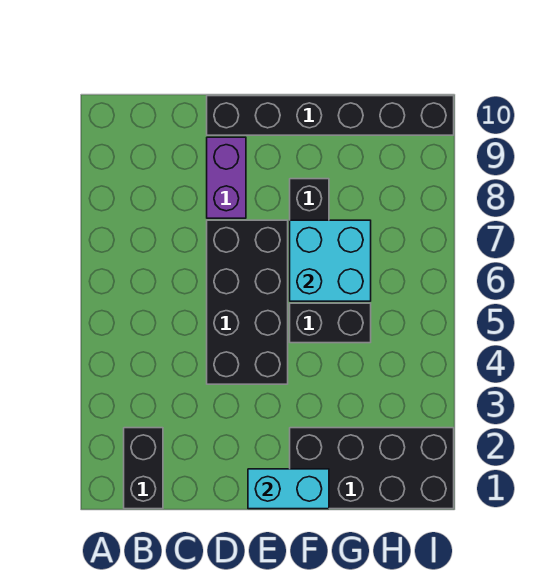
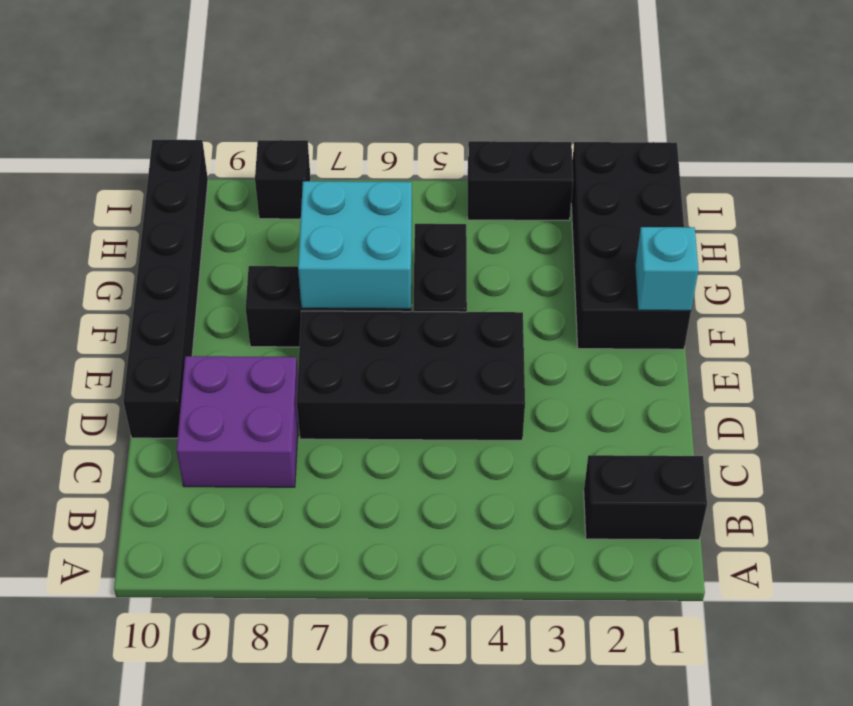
purple 1x2 brick [207,137,246,218] -> purple 2x2 brick [177,356,298,487]
cyan 1x2 brick [248,469,329,509] -> cyan 1x1 brick [635,227,698,311]
none -> black 1x2 brick [468,141,573,220]
none -> black 1x1 brick [255,140,311,219]

